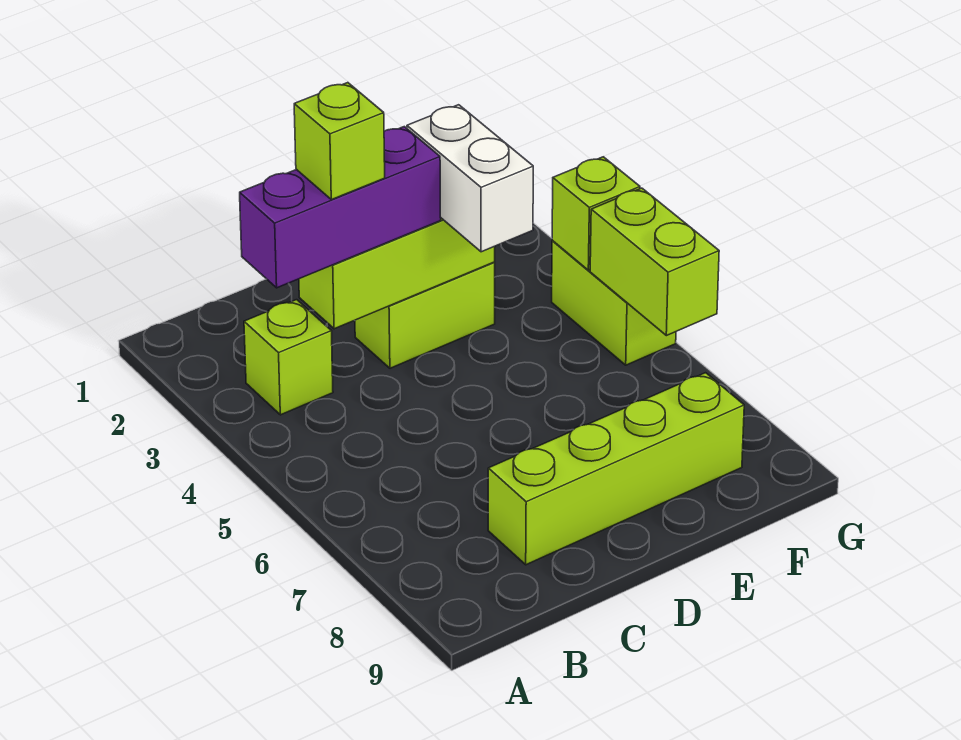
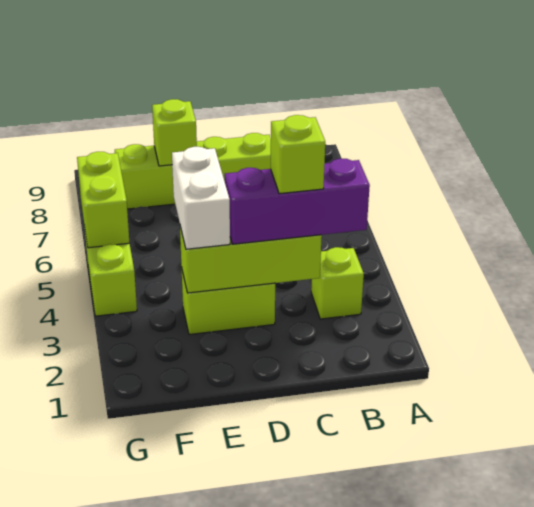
lime 1x1 brick [552,157,640,270] -> lime 1x1 brick moved to [152,99,197,166]

